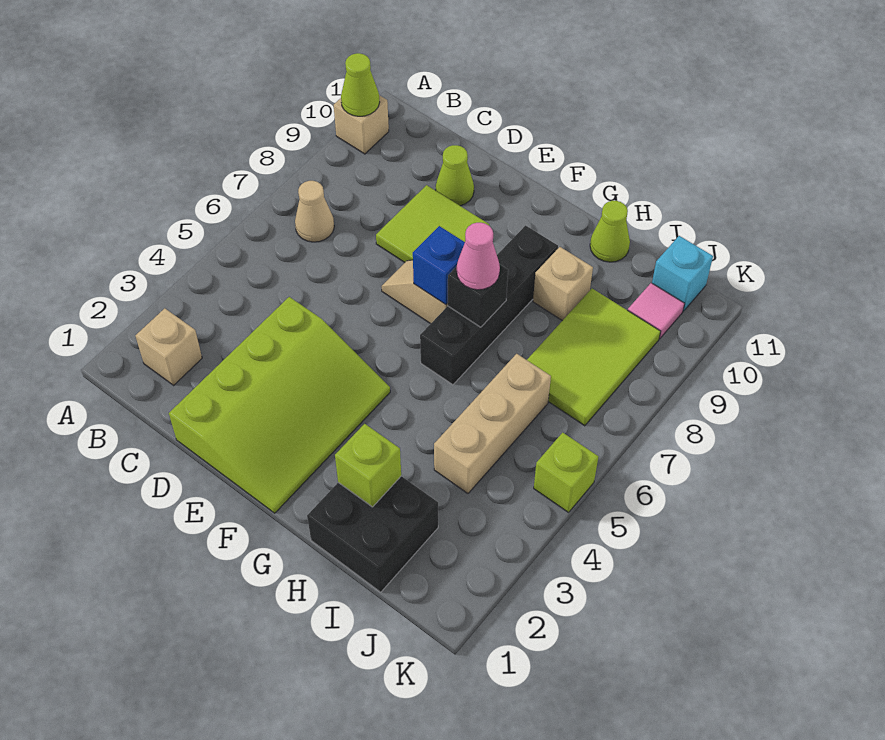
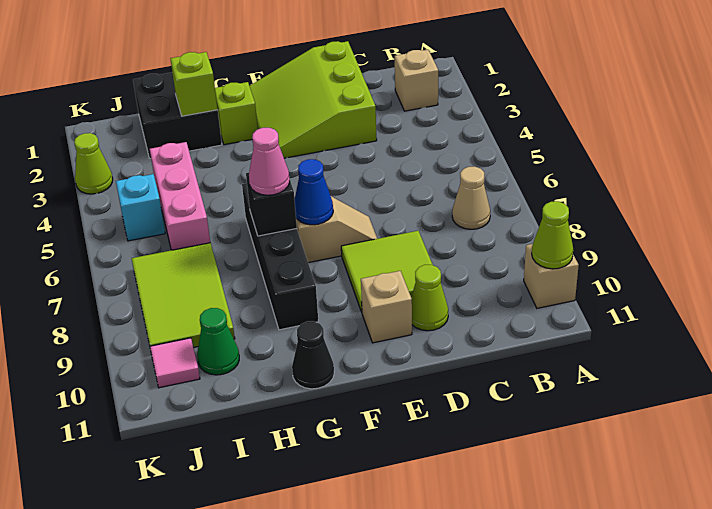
lime 3x4 slope [169,297,390,513] -> lime 3x3 slope [250,41,377,158]
blue 1x1 brick [413,226,465,305] -> blue 1x1 cone [295,159,333,225]
none -> black 1x1 cone [292,321,334,389]
tan 1x1 brick [533,247,593,321] -> tan 1x1 brick moved to [361,271,412,343]
lime 1x1 cone [590,201,630,262] -> lime 1x1 cone moved to [74,133,113,194]
tan 1x3 brick [434,354,551,493] -> pink 1x3 brick [150,142,210,250]
none -> green 1x1 cone [197,308,239,375]
cyan 1x1 brick [652,236,713,311] -> cyan 1x1 brick moved to [116,174,165,241]
lime 1x1 brick [534,433,598,512] -> lime 1x1 brick moved to [215,82,258,145]

